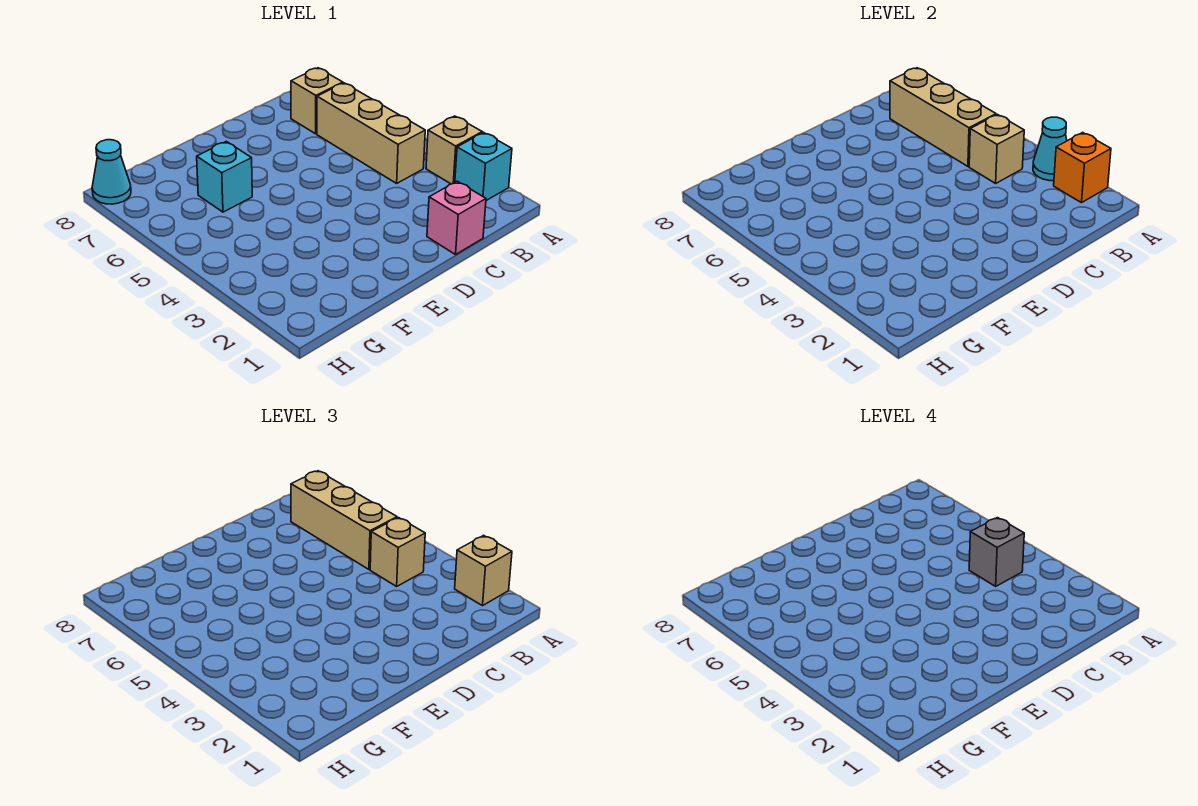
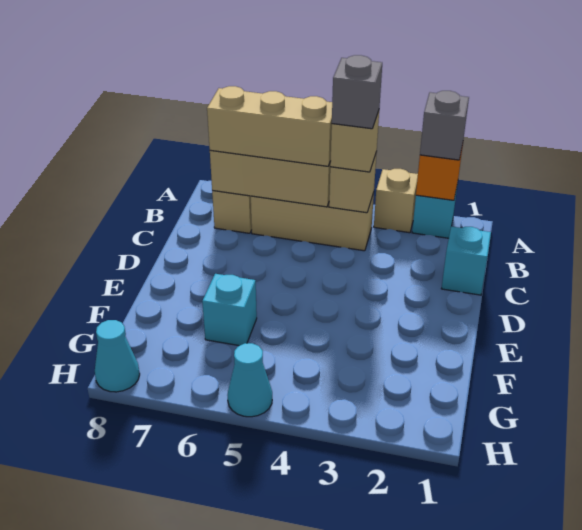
tan 1x1 brick [455,535,512,606] -> grey 1x1 brick [420,91,469,160]
cyan 1x1 cone [1033,117,1067,181] -> cyan 1x1 cone moved to [228,343,272,417]
pink 1x1 brick [427,181,486,254] -> cyan 1x1 brick [441,226,491,295]

